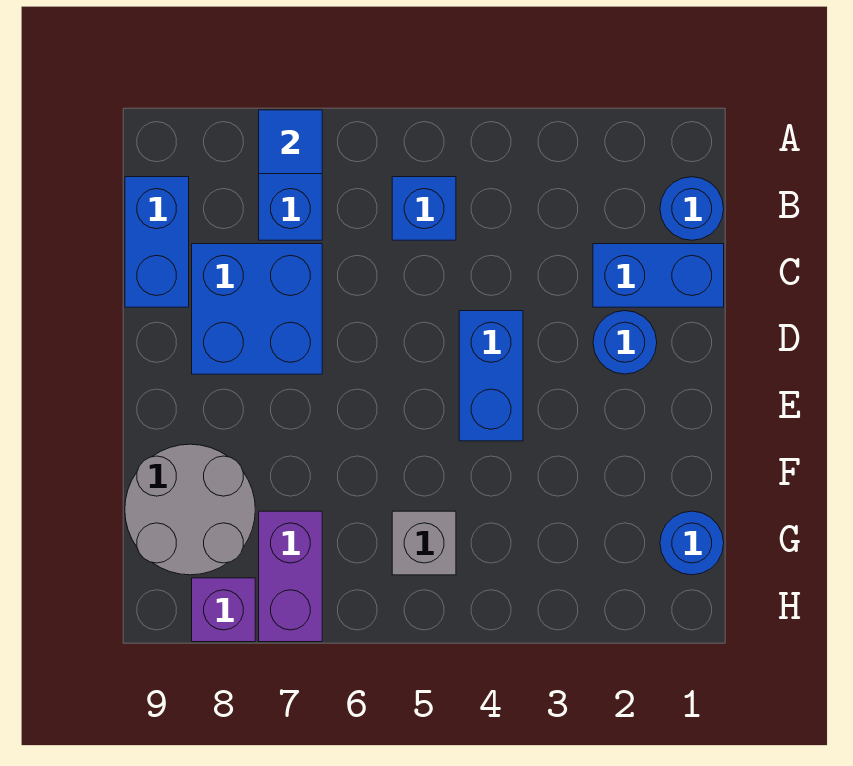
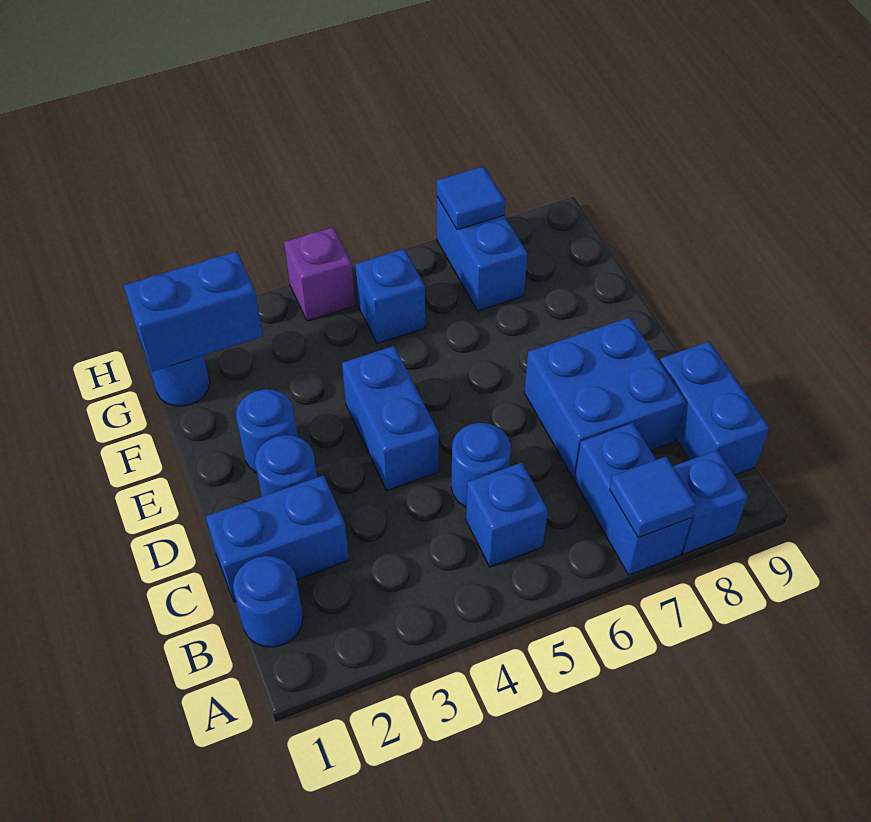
none -> blue 1x1 brick [673,450,748,554]
none -> blue 1x1 round brick [451,423,511,507]
none -> blue 1x1 round brick [236,389,298,473]
grey 2x2 round brick [125,444,255,575] -> none
none -> blue 1x2 brick [124,251,263,372]
grey 1x1 brick [392,511,456,575] -> blue 1x1 brick [355,249,425,344]
purple 1x2 brick [259,511,322,642] -> blue 1x2 brick [437,197,527,311]
none -> blue 1x1 tile [437,166,505,230]
purple 1x1 brick [192,578,255,642] -> purple 1x1 brick moved to [284,227,355,321]

